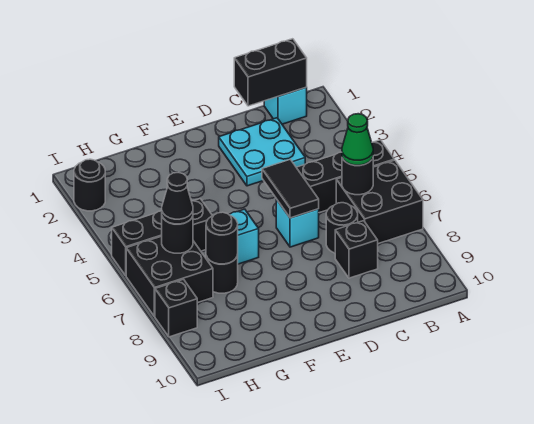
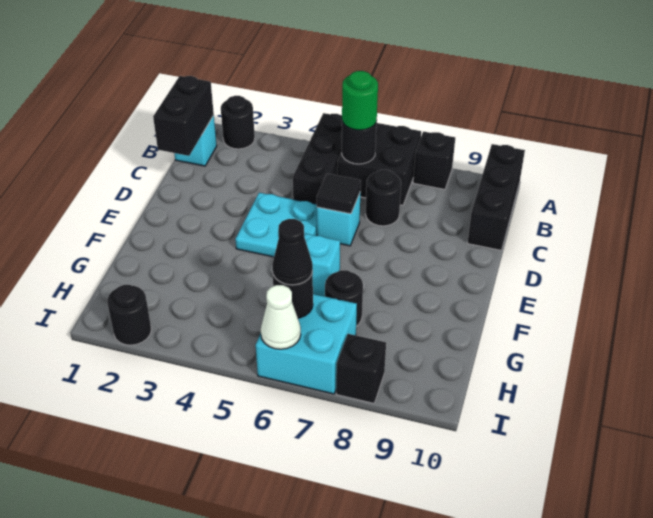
green 1x1 cone [342,114,373,165] -> green 1x1 round brick [342,71,378,130]
cyan 2x2 plate [219,118,305,186] -> cyan 2x2 plate moved to [235,193,317,257]
black 1x1 brick [335,221,378,278] -> black 1x1 brick moved to [413,131,455,189]
black 1x2 tile [262,159,319,218] -> black 1x1 tile [317,174,361,214]
black 1x3 brick [112,199,212,275] -> black 1x3 brick moved to [467,144,525,250]
black 1x1 round brick [206,212,238,264] -> black 1x1 round brick moved to [221,96,255,149]
black 2x2 brick [126,236,213,317] -> cyan 2x2 brick [256,294,357,394]
none -> white 1x1 cone [261,285,301,349]

